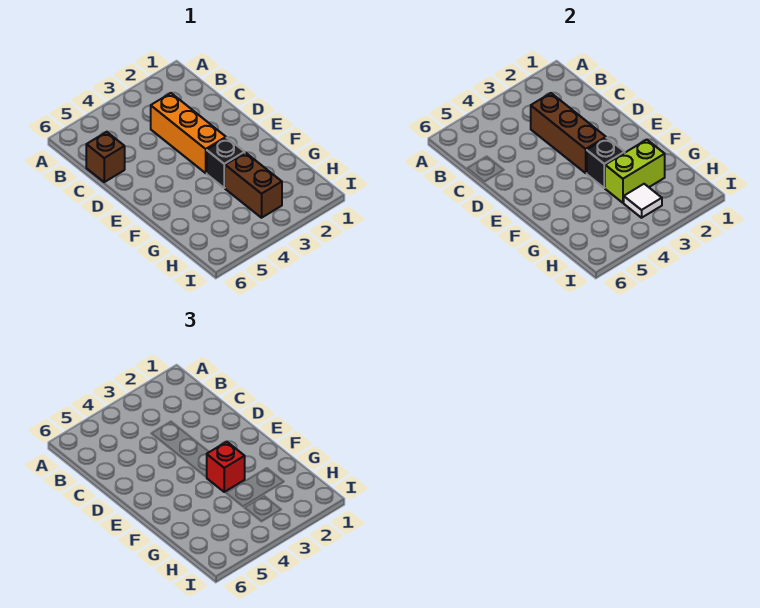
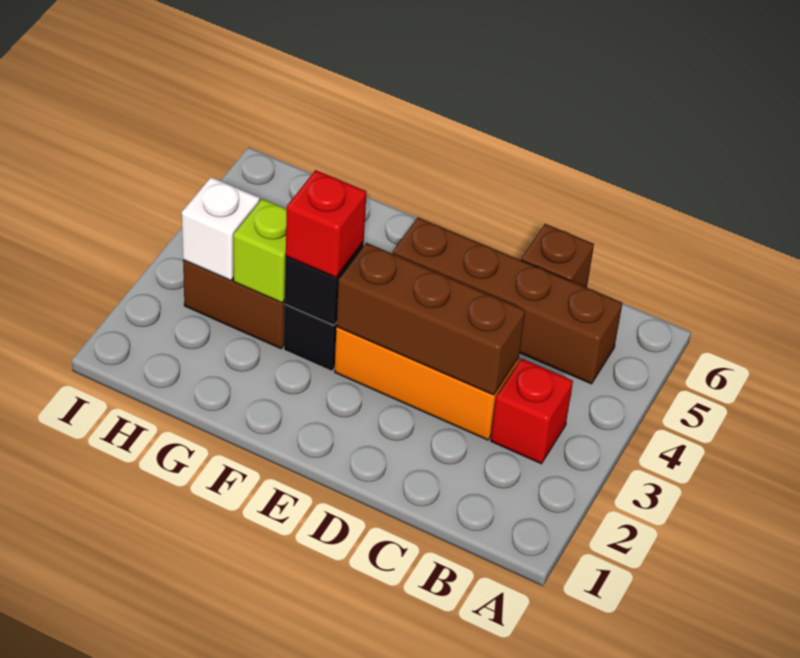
none -> red 1x1 brick [491,359,573,464]
none -> brown 1x4 brick [392,217,622,384]
lime 1x2 brick [605,140,665,203] -> lime 1x1 brick [233,199,287,303]
white 1x1 tile [624,184,662,218] -> white 1x1 brick [182,177,260,280]

